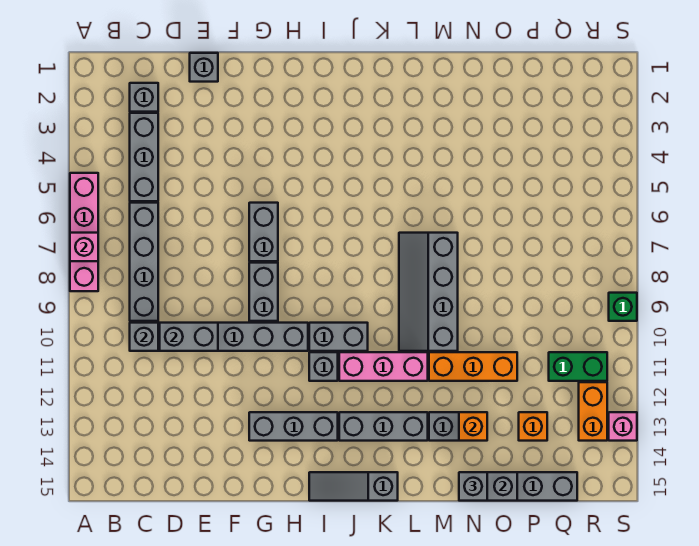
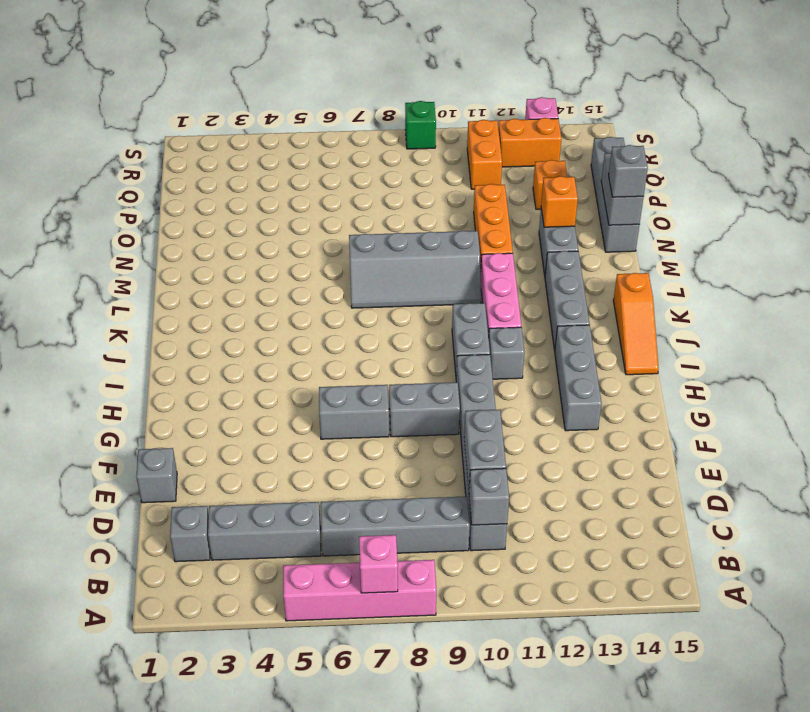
grey 1x3 slope [309,472,398,501] -> orange 1x3 slope [613,273,659,375]
green 1x2 brick [549,352,607,381] -> orange 1x2 brick [467,120,502,189]

